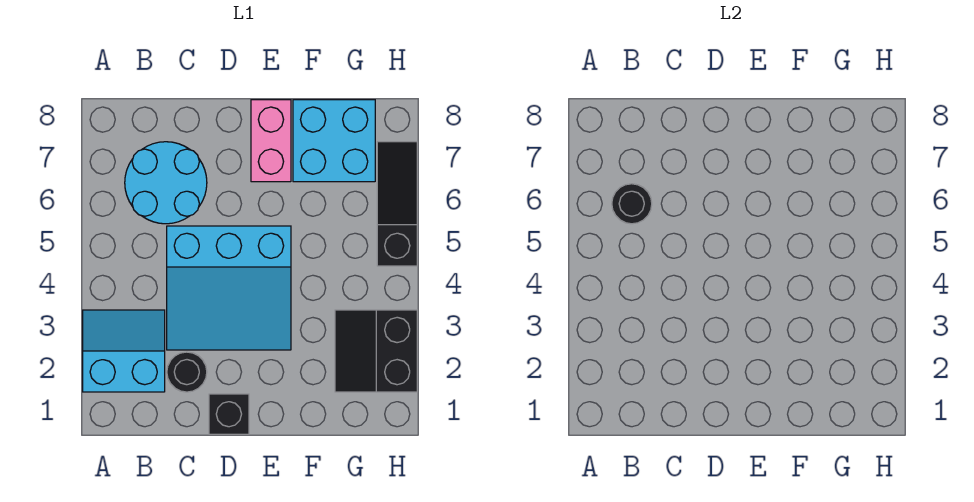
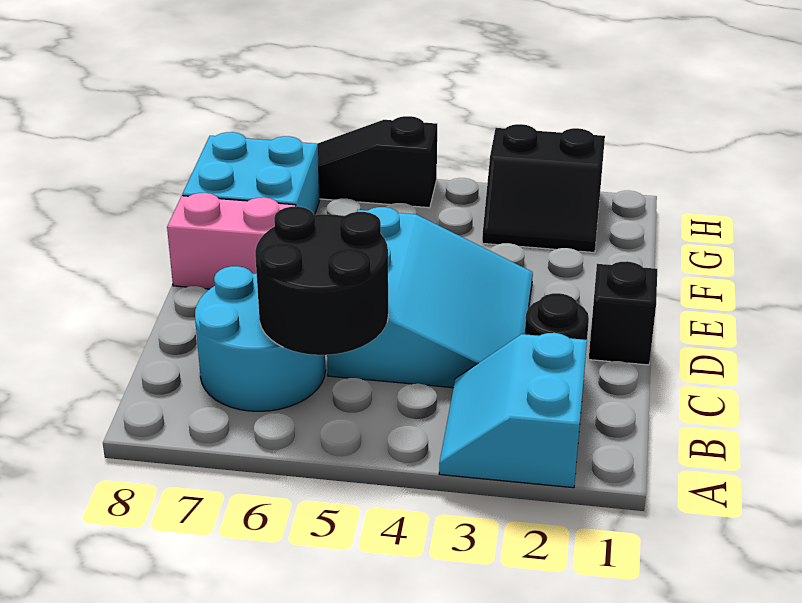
black 1x1 round brick [612,184,652,224] -> black 2x2 round brick [255,206,388,355]

